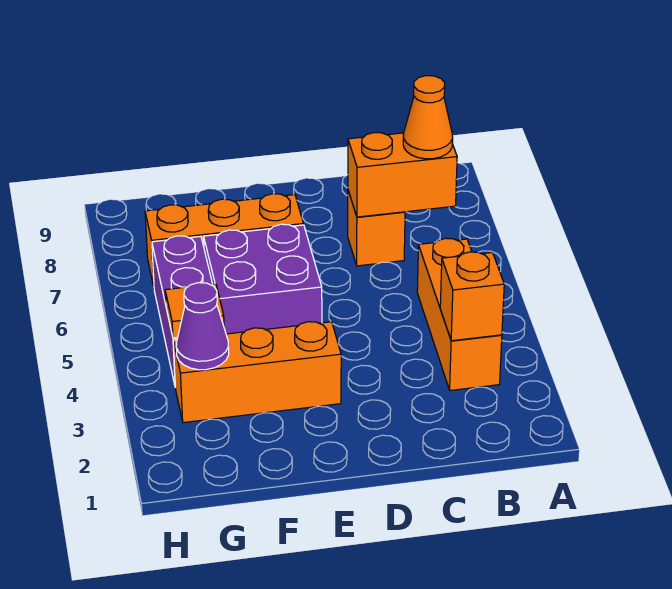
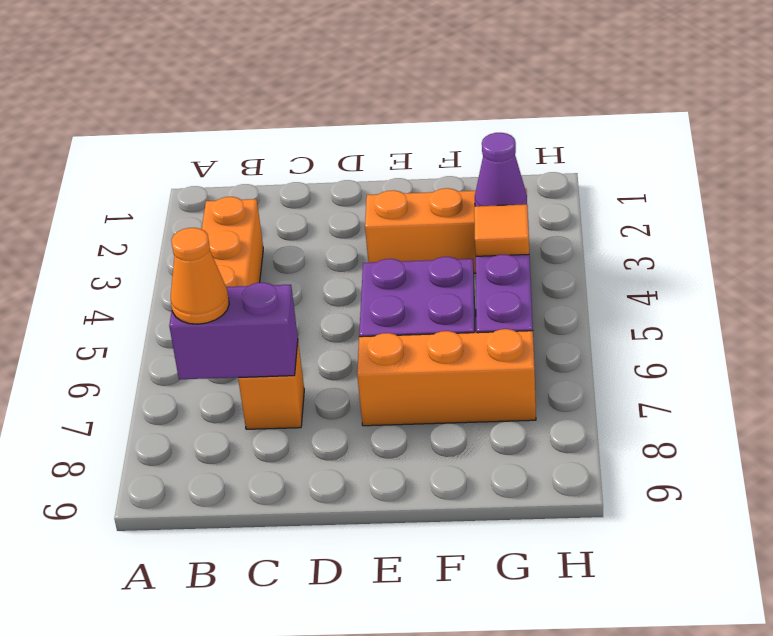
orange 1x1 brick [440,252,504,341] -> none
orange 1x2 brick [348,133,457,217] -> purple 1x2 brick [169,283,298,379]

